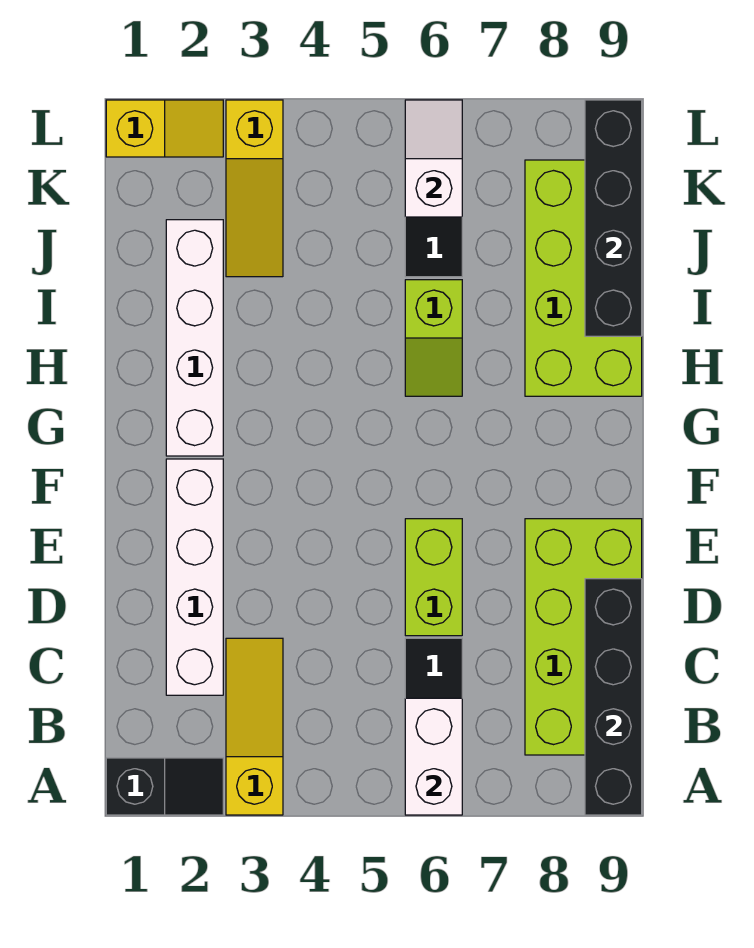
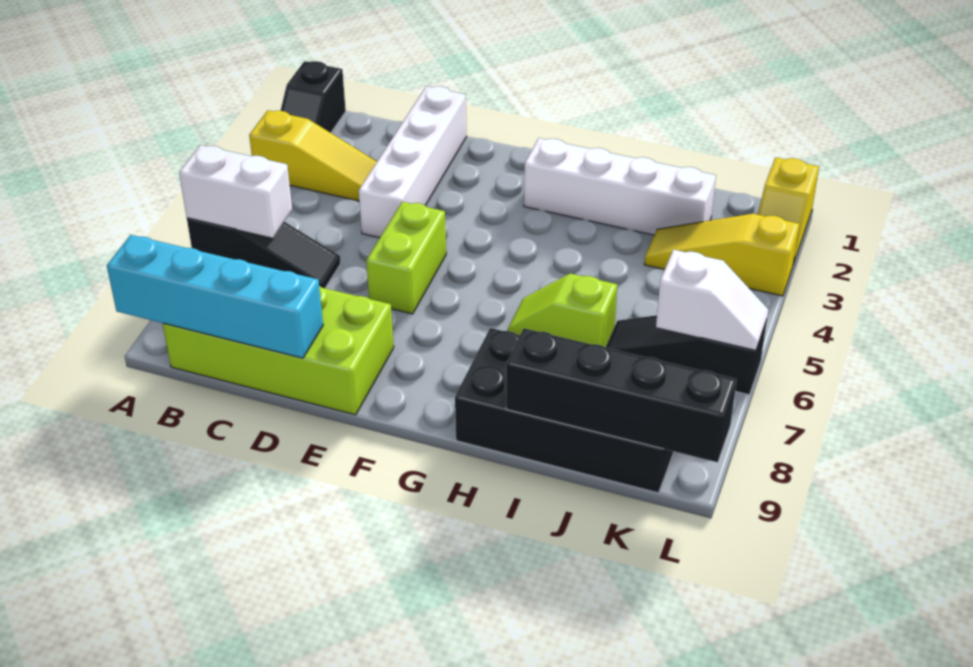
black 1x4 brick [585,579,642,815] -> cyan 1x4 brick [107,235,323,358]
white 1x4 brick [166,459,223,695] -> white 1x4 brick turned to [359,86,467,238]
lime 1x2 brick [405,519,462,636] -> lime 1x2 brick turned to [366,202,446,314]
lime 2x4 brick [525,160,642,396] -> black 2x4 brick [455,328,674,493]

